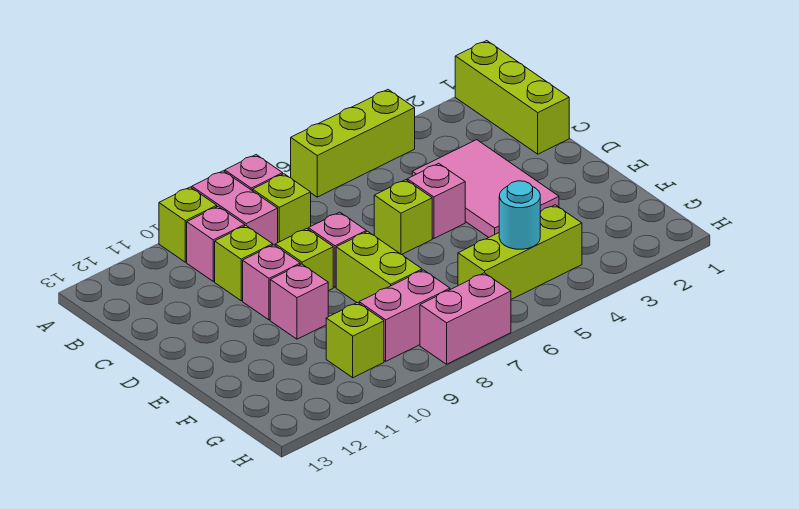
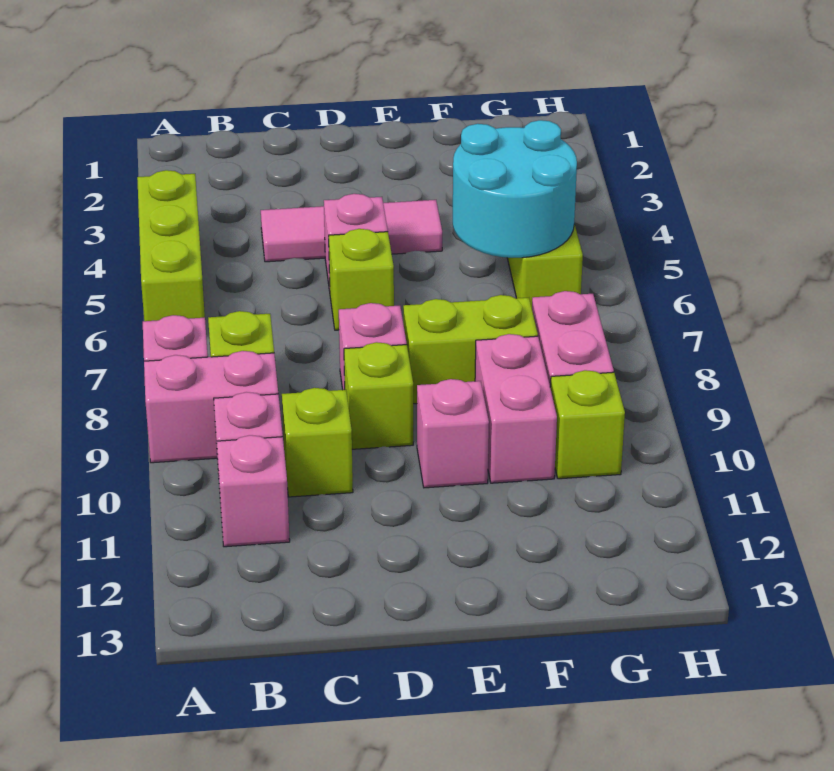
lime 1x3 brick [455,41,569,154] -> none
lime 1x1 brick [159,187,217,262] -> none
pink 2x3 tile [412,140,559,238] -> pink 1x3 tile [261,200,442,262]
pink 1x1 brick [243,245,300,320] -> pink 1x1 brick moved to [217,435,290,547]
cyan 1x1 round brick [499,181,540,249] -> cyan 2x2 round brick [453,120,577,258]
pink 1x2 brick [420,273,511,364] -> pink 1x2 brick moved to [475,334,557,483]

